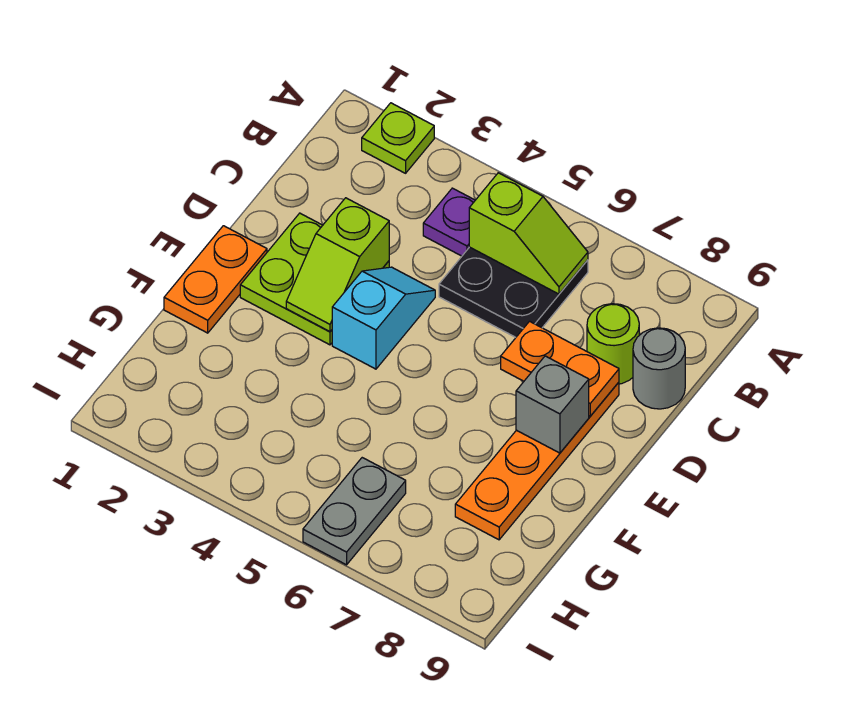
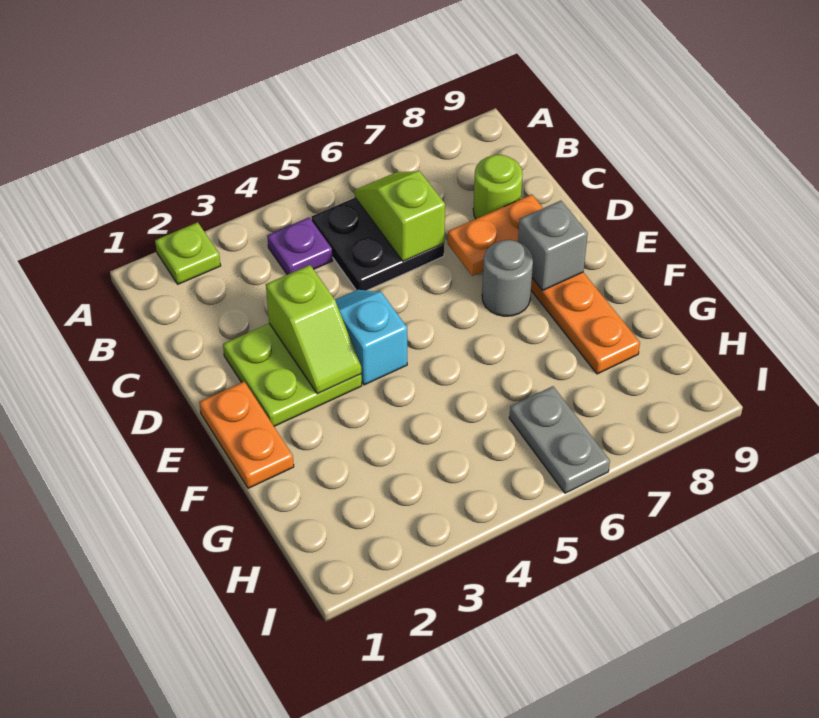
lime 1x2 slope [469,173,588,294] -> lime 1x2 slope turned to [355,171,445,262]
grey 1x1 round brick [633,328,685,409] -> grey 1x1 round brick moved to [482,240,533,316]

